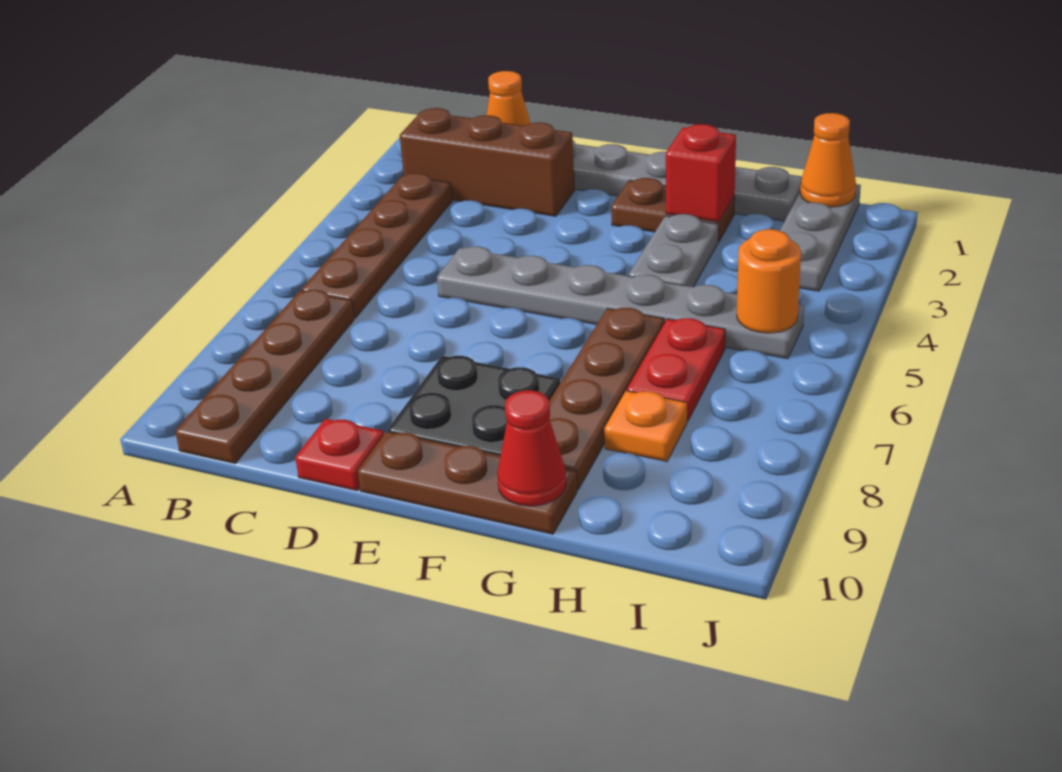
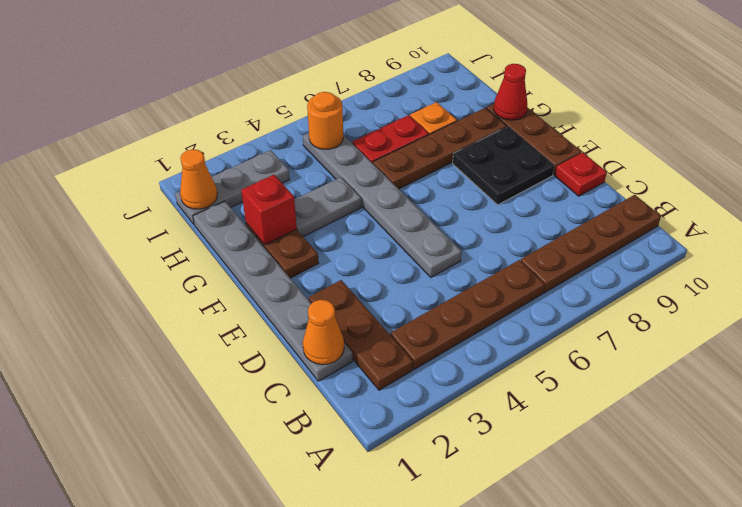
brown 1x3 brick [400,108,575,216] -> brown 1x3 plate [309,280,413,390]

